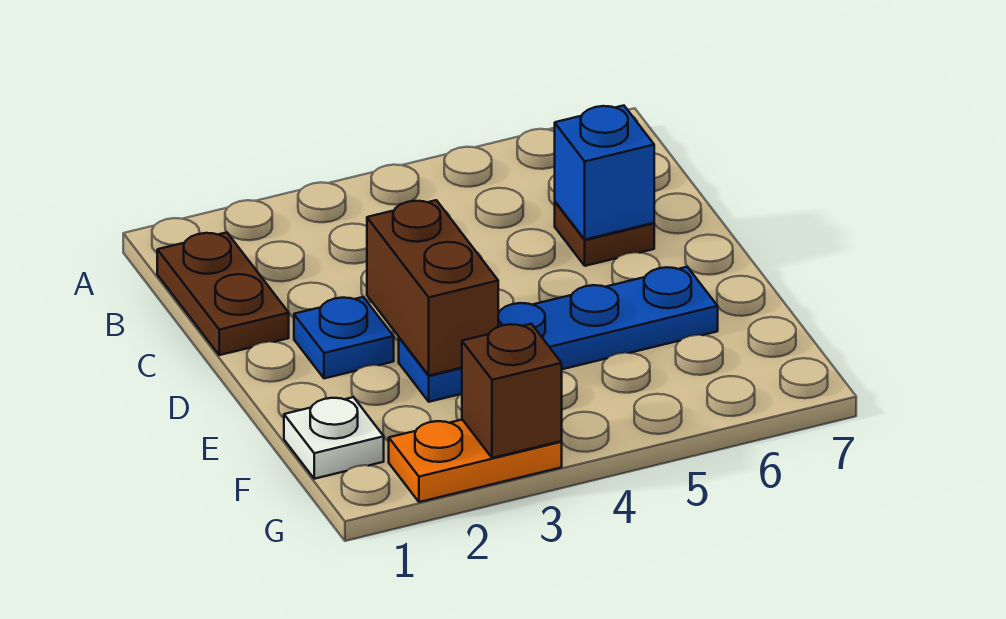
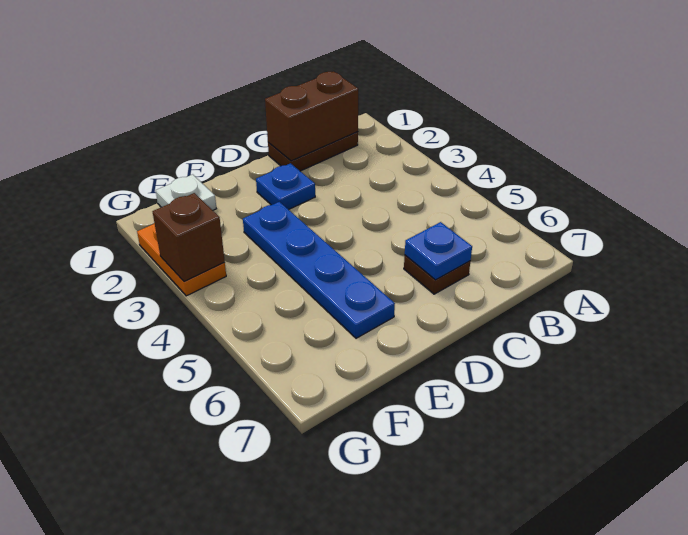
blue 1x1 brick [555,106,654,240] -> blue 1x1 plate [405,222,472,280]
brown 1x2 brick [367,200,498,375] -> brown 1x2 brick moved to [265,71,358,161]

